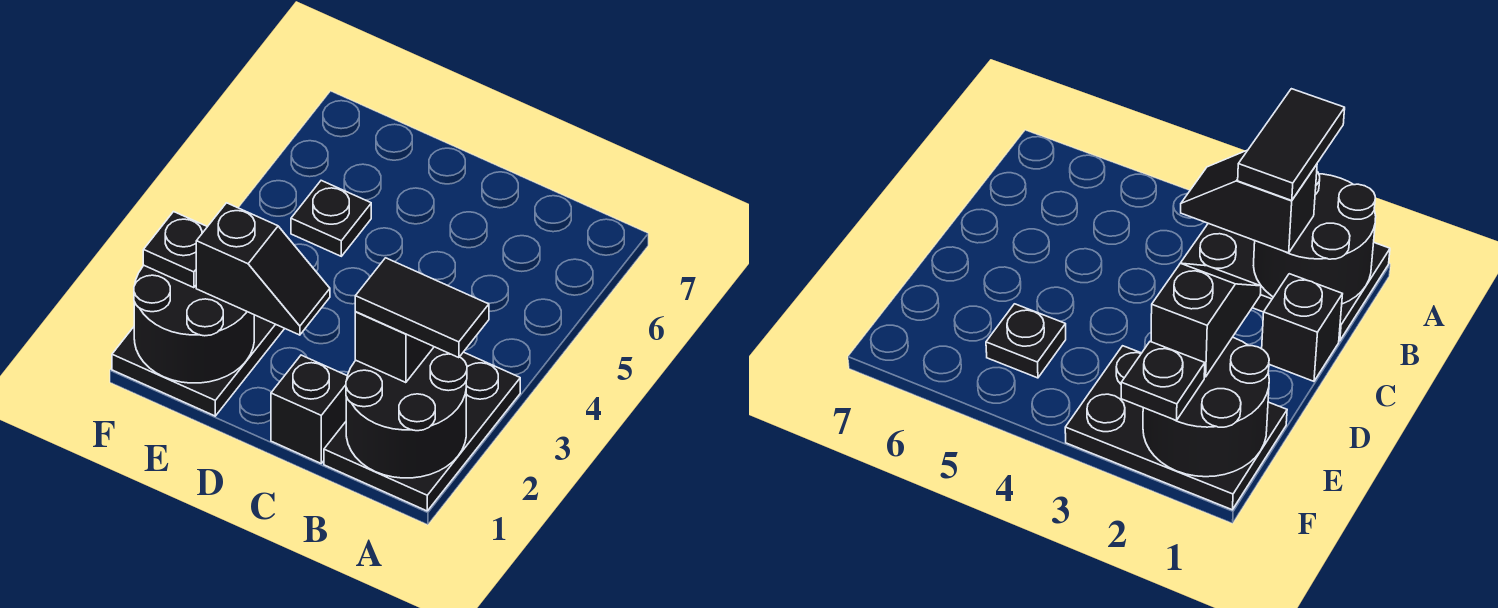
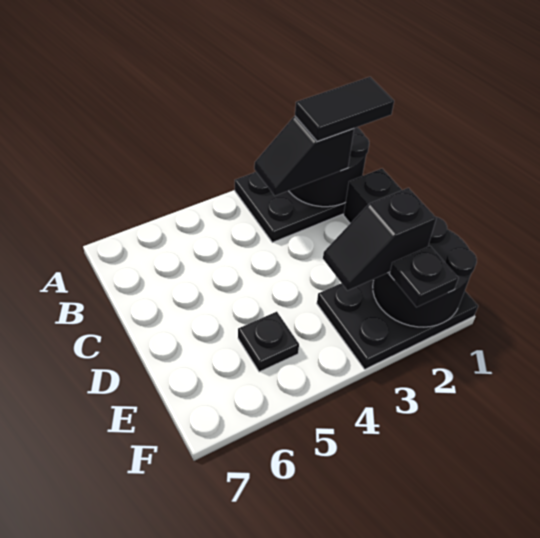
black 1x2 tile [355,258,489,358] -> black 1x2 tile turned to [295,77,394,141]
black 1x2 slope [196,203,330,335] -> black 1x2 slope turned to [323,188,436,291]

